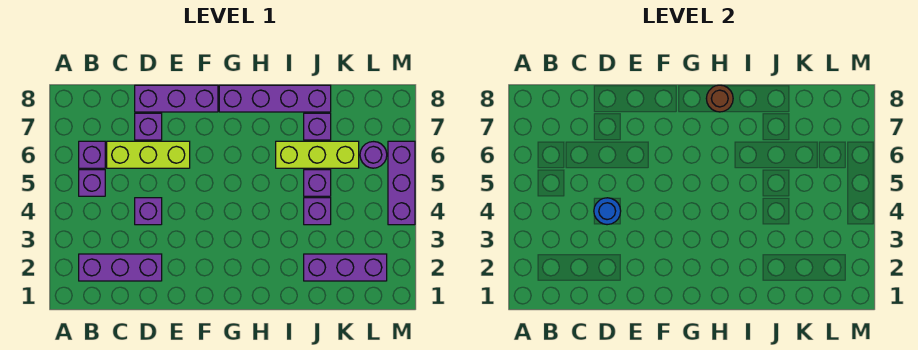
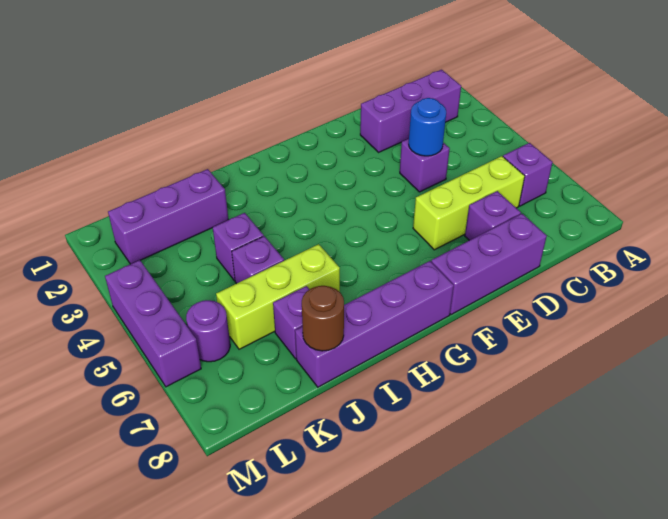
purple 1x1 brick [79,170,105,196] -> none
brown 1x1 round brick [706,85,733,112] -> brown 1x1 round brick moved to [302,286,344,351]

